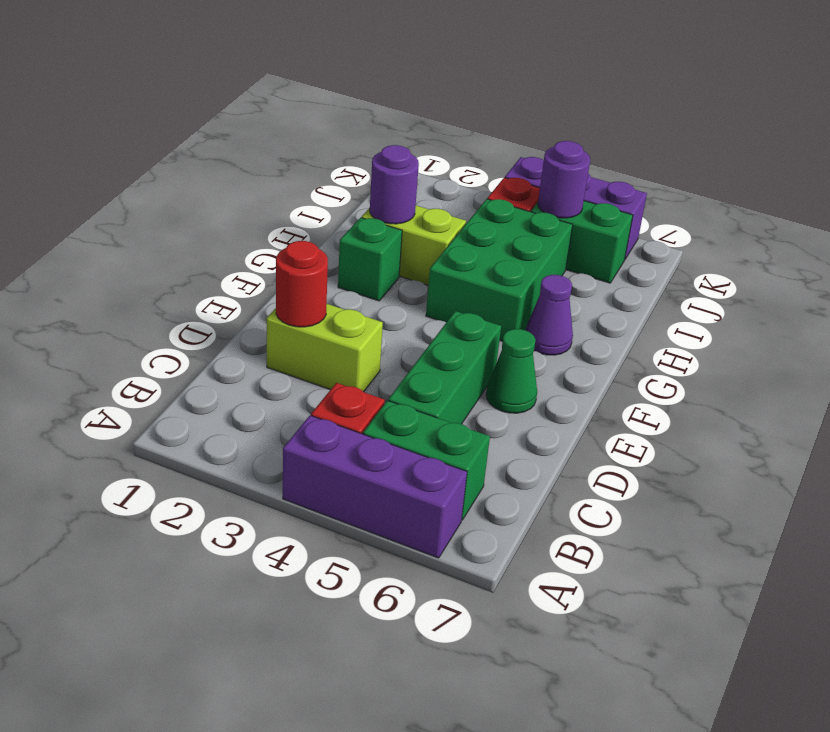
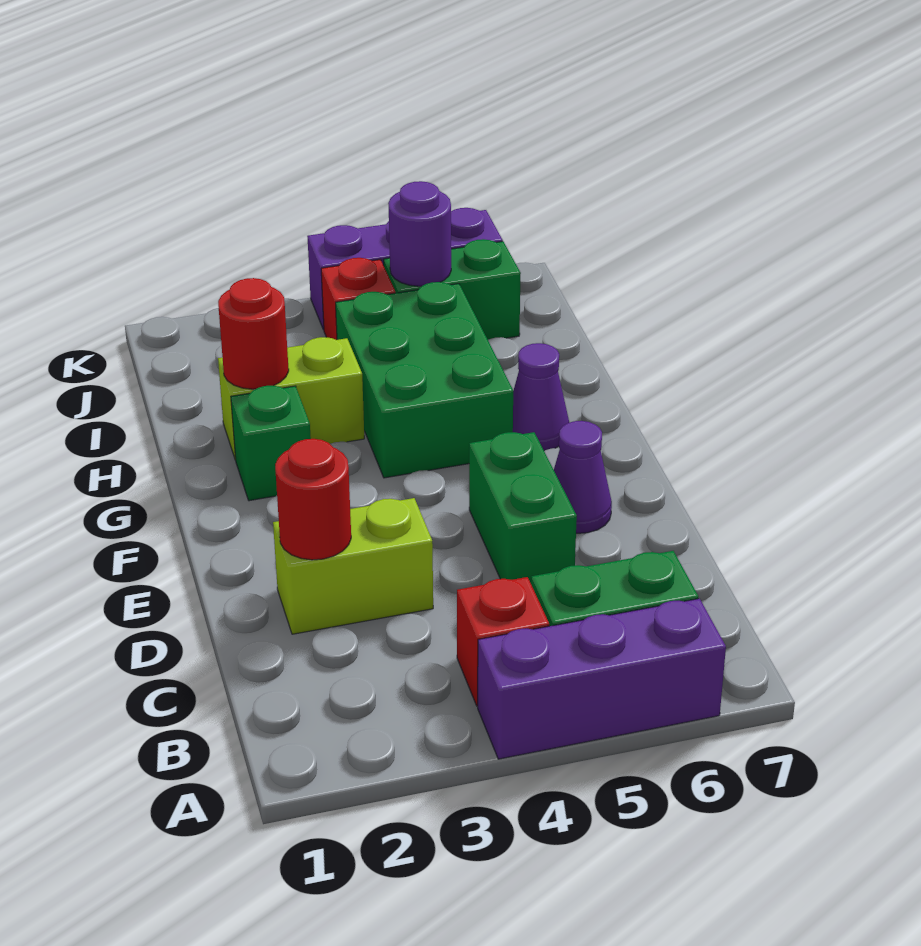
green 1x3 brick [388,311,501,424] -> green 1x2 brick [469,432,577,583]
green 1x1 cone [486,329,537,413] -> purple 1x1 cone [554,421,612,533]
purple 1x1 round brick [370,145,419,224] -> red 1x1 round brick [218,278,289,389]

